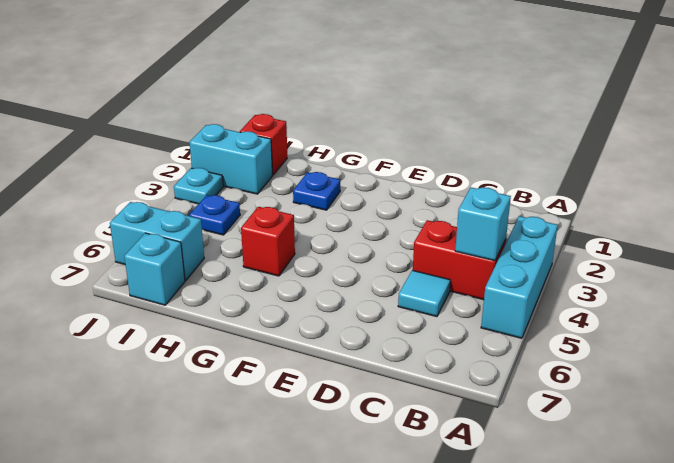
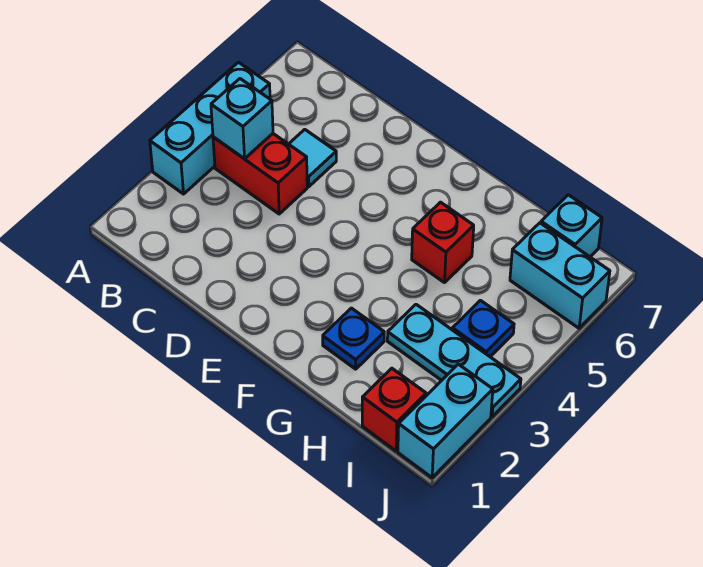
cyan 1x2 brick [189,124,272,194] -> cyan 1x2 brick turned to [398,364,493,478]
cyan 1x1 plate [174,168,223,204] -> cyan 1x3 plate [387,304,521,417]

